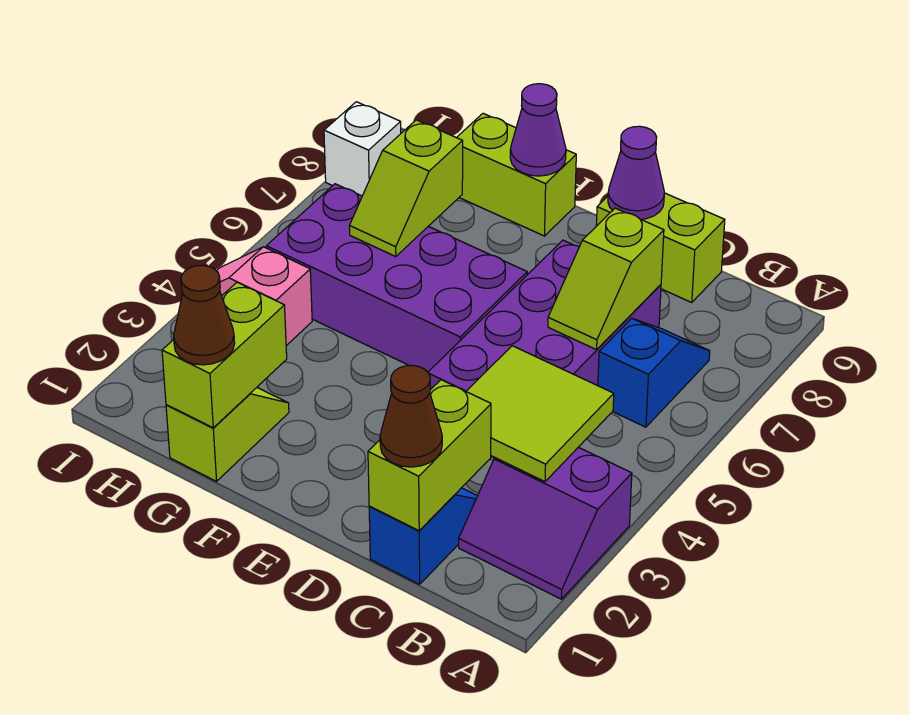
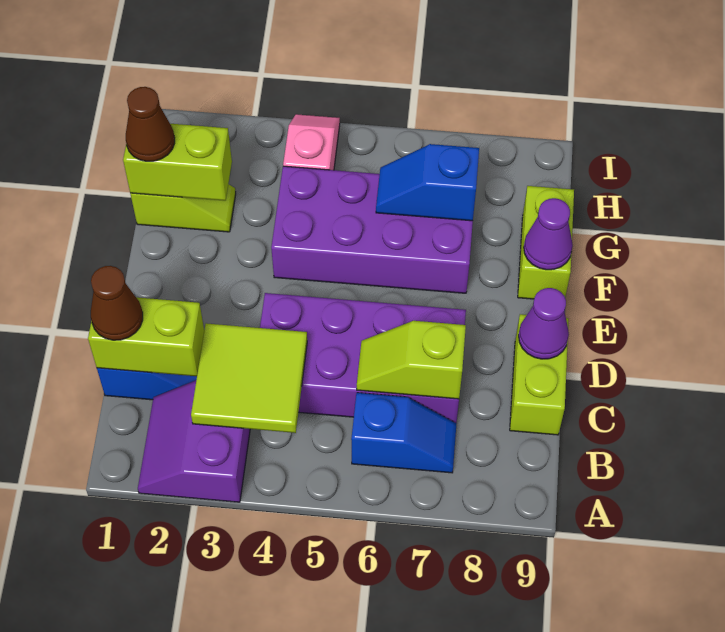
purple 2x4 brick [266,184,527,372] -> purple 2x4 brick turned to [271,166,473,293]
lime 1x2 slope [349,120,463,257] -> blue 1x2 slope [376,144,479,221]
white 1x1 brick [324,102,401,196] -> none

